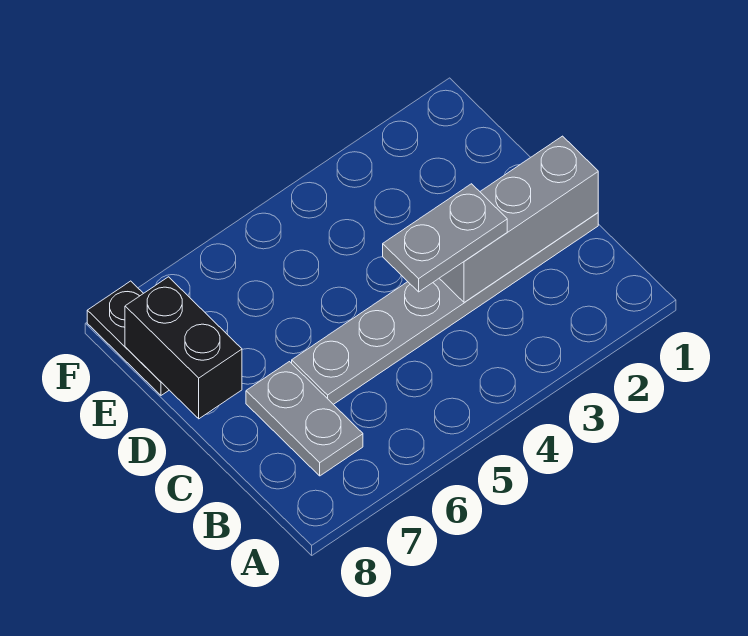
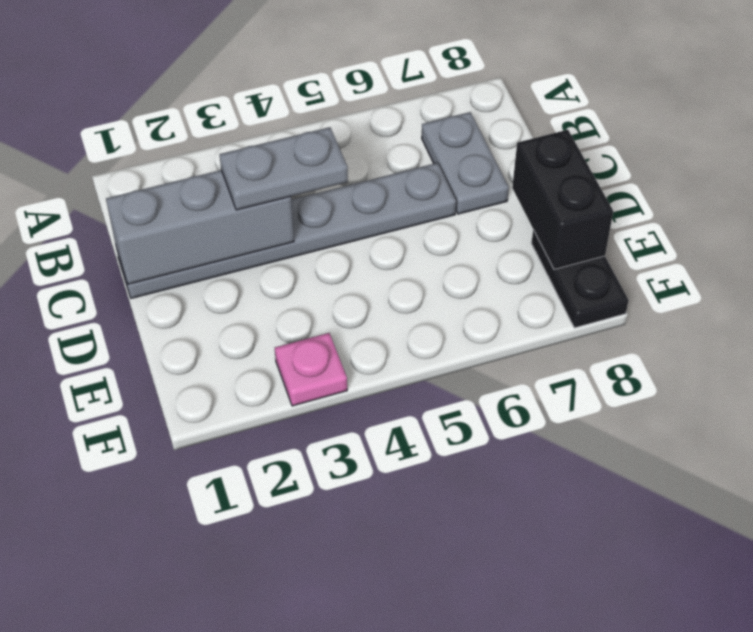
none -> pink 1x1 plate [275,333,347,406]

